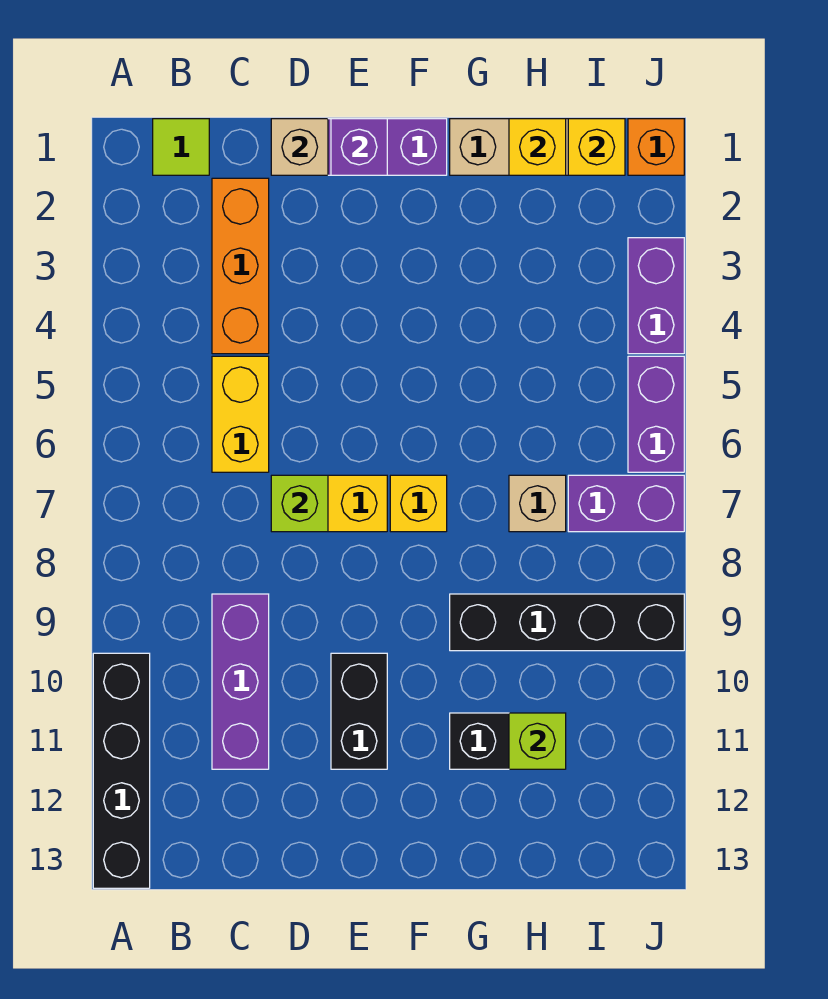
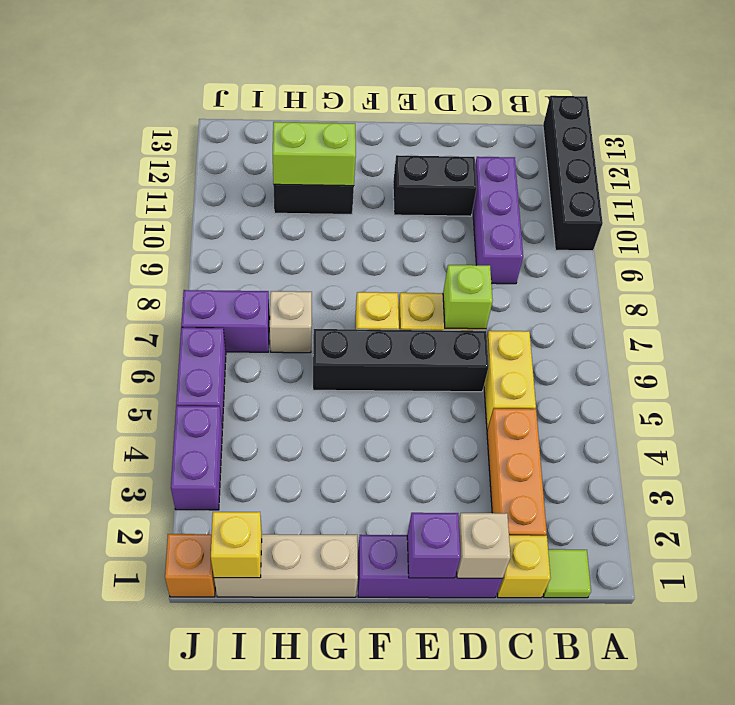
black 1x2 brick [331,653,387,769] -> black 1x2 brick turned to [393,155,477,216]
black 1x4 brick [450,594,684,651] -> black 1x4 brick moved to [313,329,489,392]
yellow 1x1 brick [509,119,566,175] -> yellow 1x1 brick moved to [497,535,551,598]
lime 1x1 brick [509,713,566,769] -> lime 1x2 brick [273,122,356,186]

